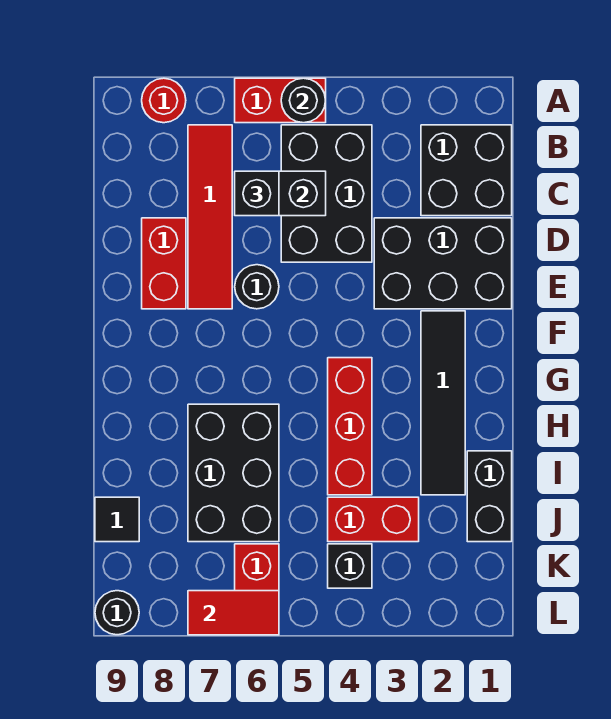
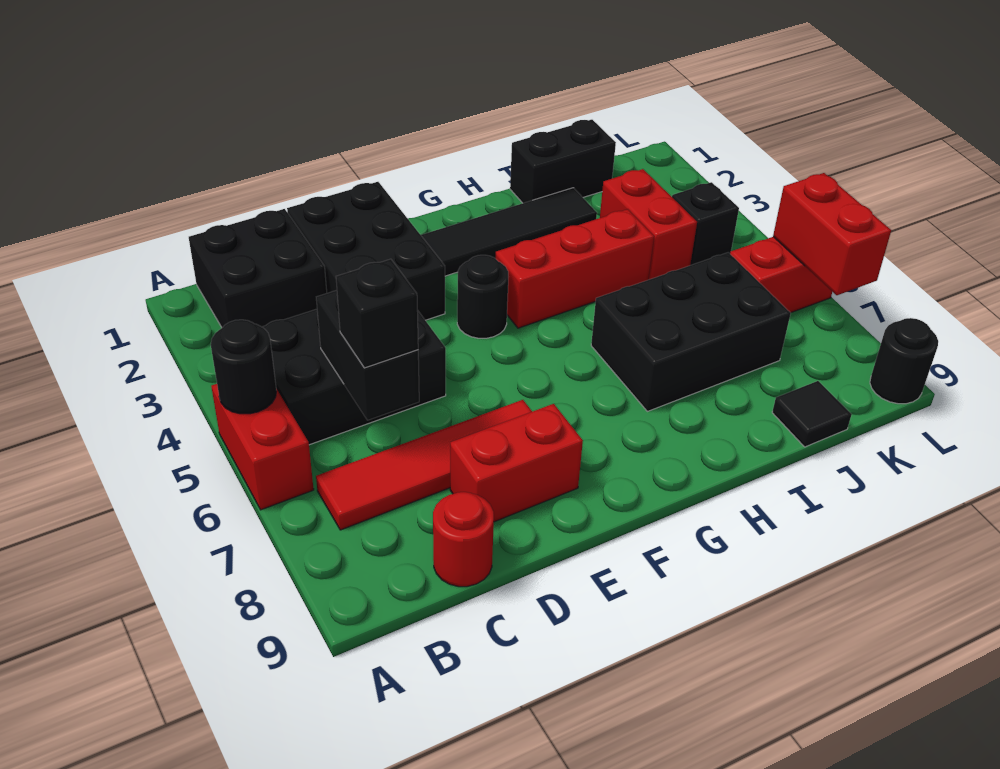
red 1x1 round brick [142,78,186,123] -> red 1x1 round brick moved to [433,492,494,587]
black 1x1 round brick [235,265,279,309] -> black 1x1 round brick moved to [457,255,508,338]
red 1x2 tile [188,591,279,635] -> red 1x2 brick [773,173,891,295]

